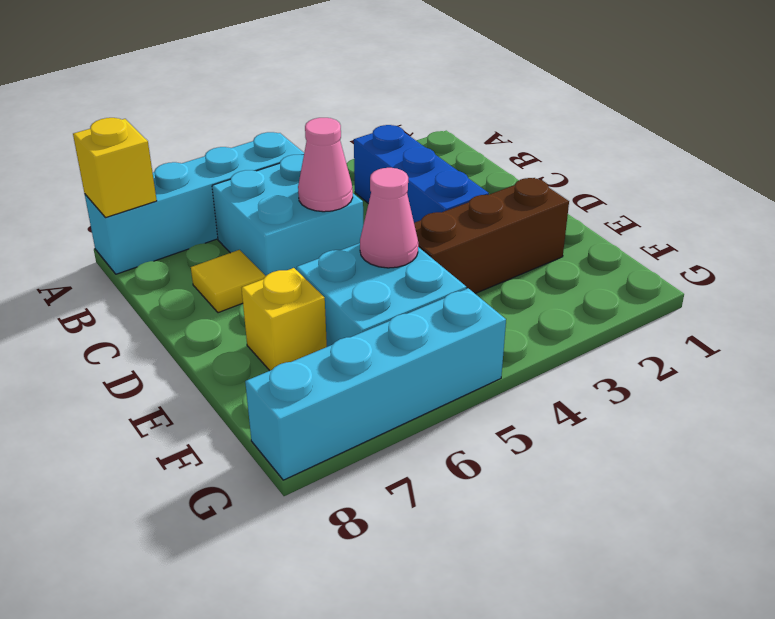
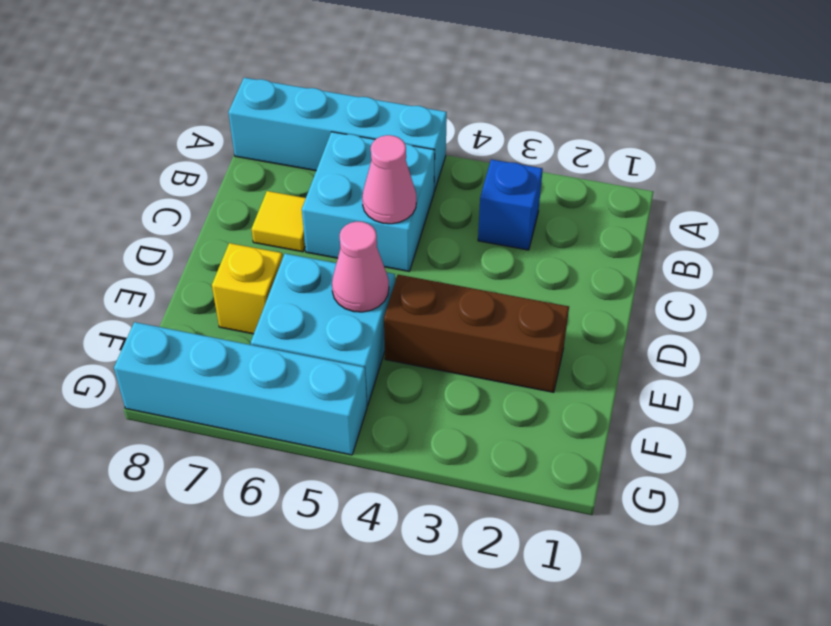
yellow 1x1 brick [73,118,157,218] -> none
blue 1x3 brick [354,125,489,223] -> blue 1x1 brick [478,159,543,250]

